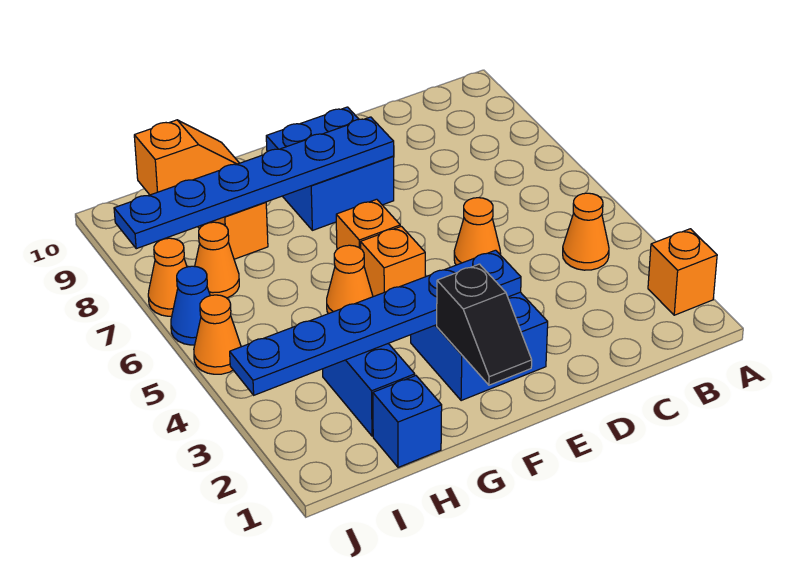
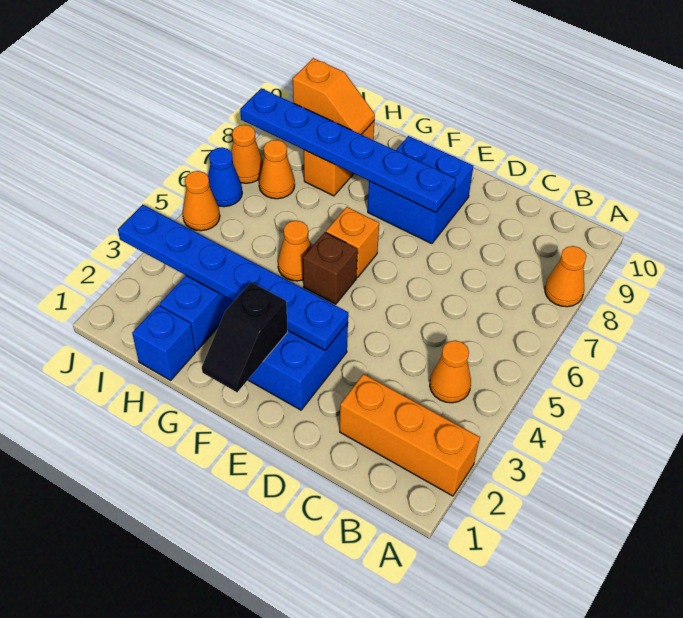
orange 1x1 brick [648,229,717,315] -> orange 1x3 brick [340,374,480,496]
orange 1x1 cone [454,198,501,265] -> orange 1x1 cone moved to [545,246,586,307]
orange 1x1 brick [361,226,425,297] -> brown 1x1 brick [303,232,358,304]

